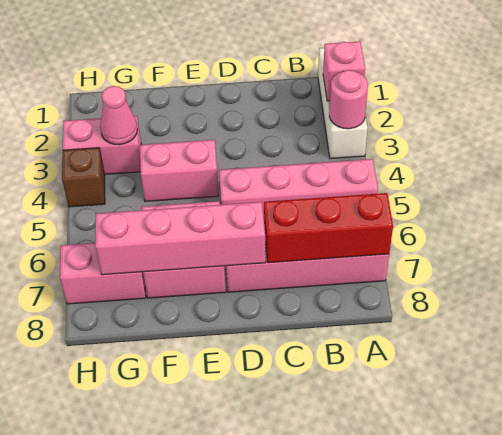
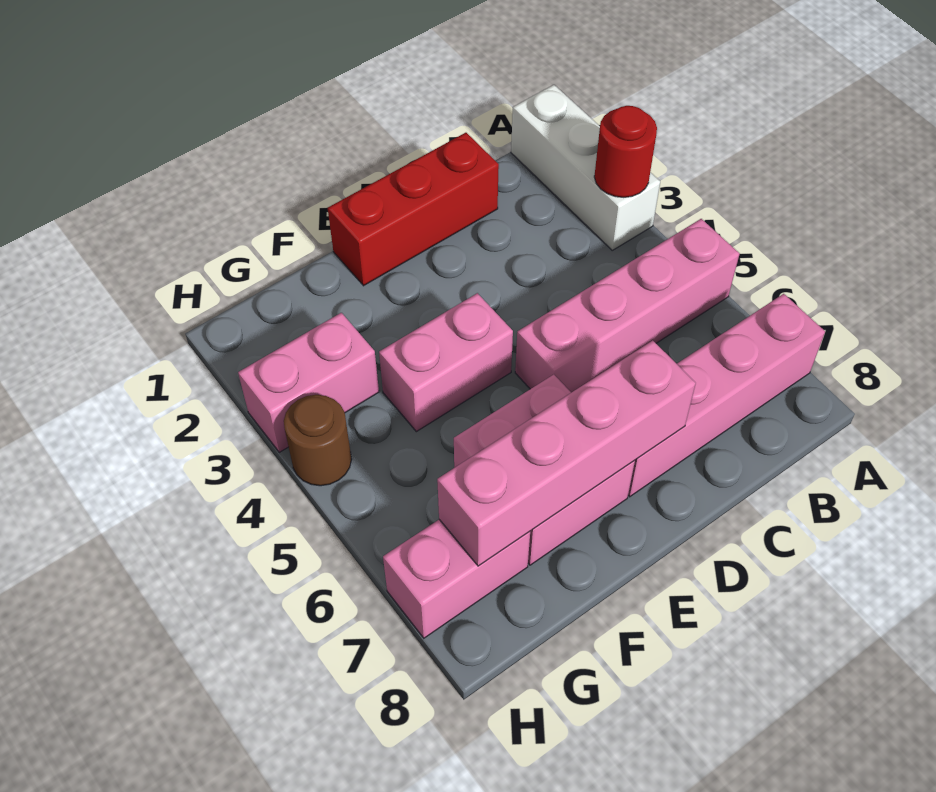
pink 1x1 brick [323,41,365,101] -> none
pink 1x1 round brick [329,70,368,129] -> red 1x1 round brick [594,106,657,197]
red 1x3 brick [264,193,393,263] -> red 1x3 brick moved to [328,133,499,286]
pink 1x1 cone [100,86,138,145] -> none
brown 1x1 brick [62,148,105,207] -> brown 1x1 round brick [284,395,352,486]

